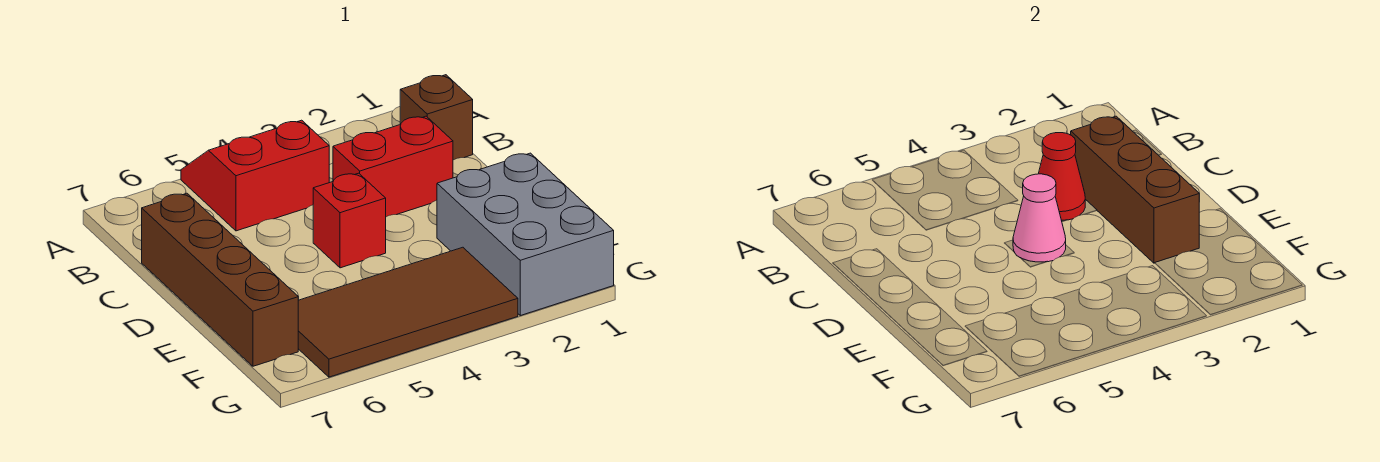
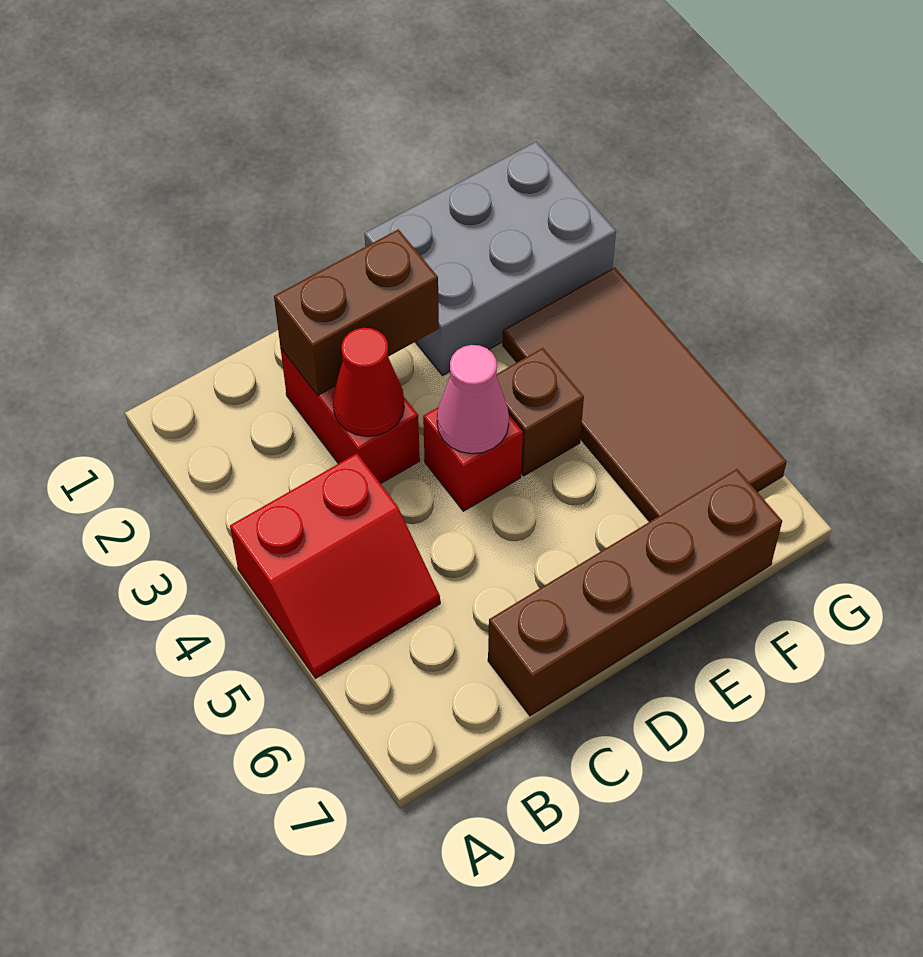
red 2x2 slope [181,120,329,231] -> red 2x2 slope turned to [230,454,440,678]
brown 1x1 brick [400,75,473,160] -> brown 1x1 brick moved to [496,348,584,476]
brown 1x3 brick [1071,116,1199,263] -> brown 1x2 brick [274,229,439,396]

